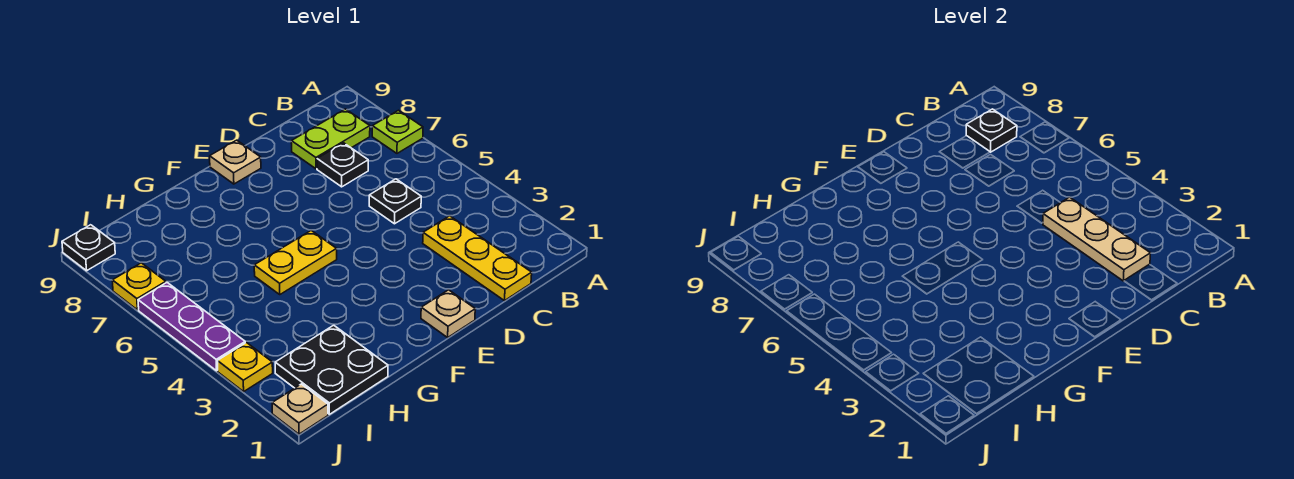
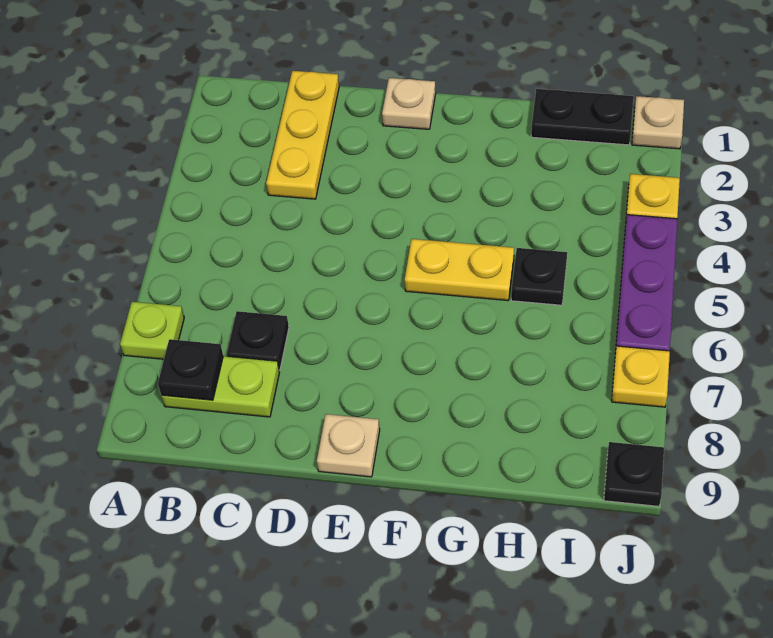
tan 1x3 plate [1043,197,1151,281] -> none
black 1x1 plate [369,179,421,224] -> black 1x1 plate moved to [511,248,567,305]
black 2x2 plate [275,325,388,414] -> black 1x2 plate [531,89,634,145]

